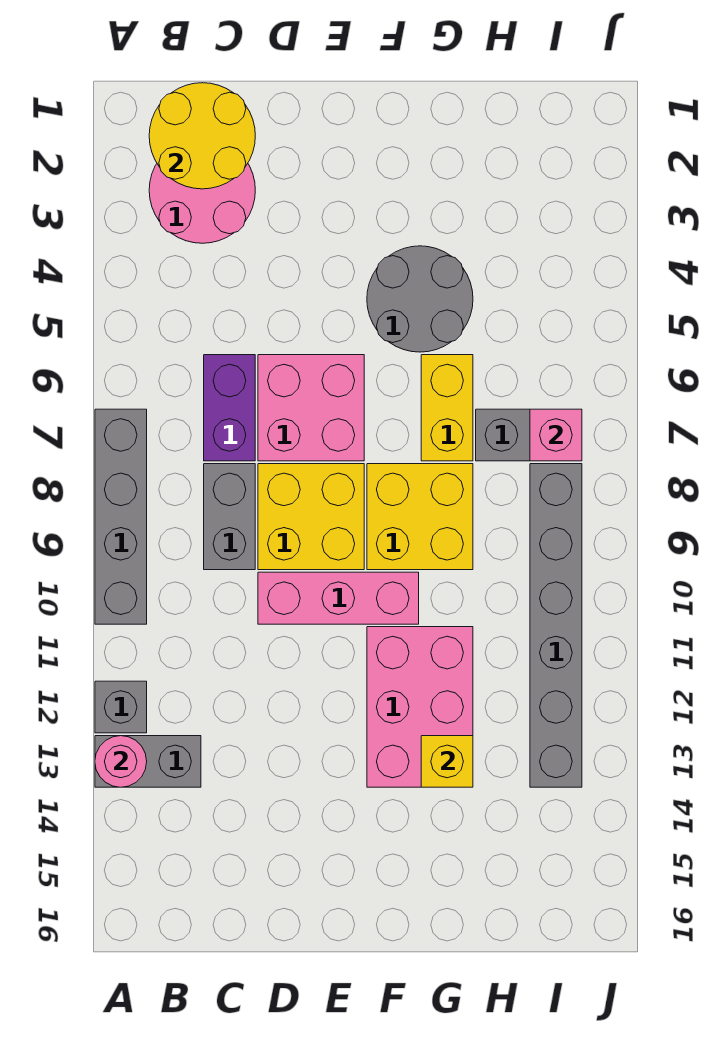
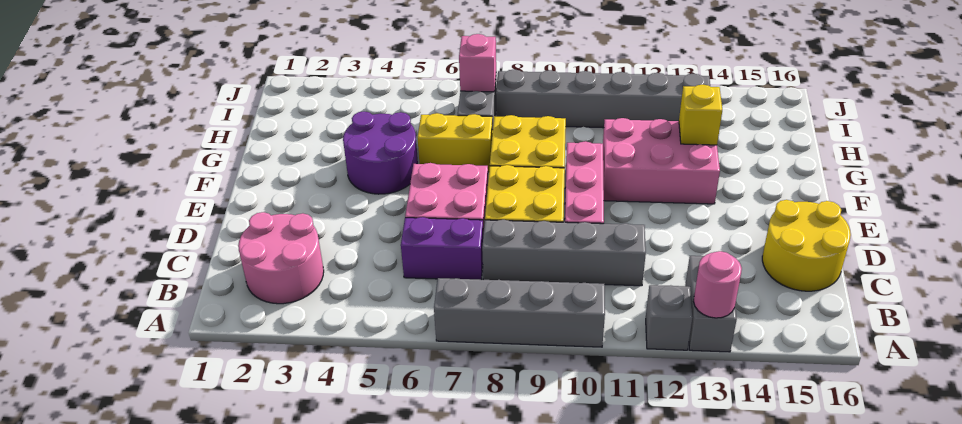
yellow 2x2 round brick [149,83,255,189] -> yellow 2x2 round brick moved to [762,200,851,291]
grey 1x2 brick [204,464,255,570] -> grey 1x4 brick [482,220,646,286]
grey 2x2 round brick [367,246,473,352] -> purple 2x2 round brick [343,111,418,194]

